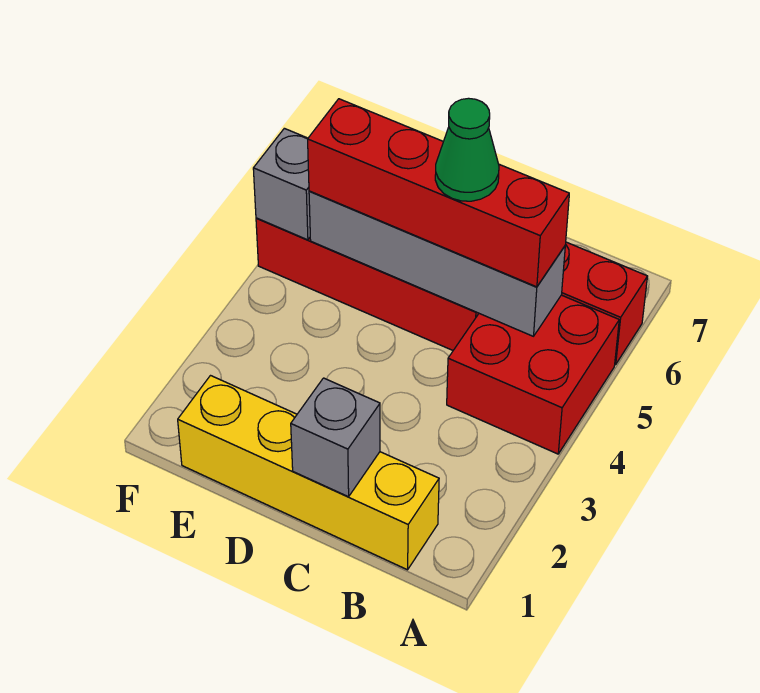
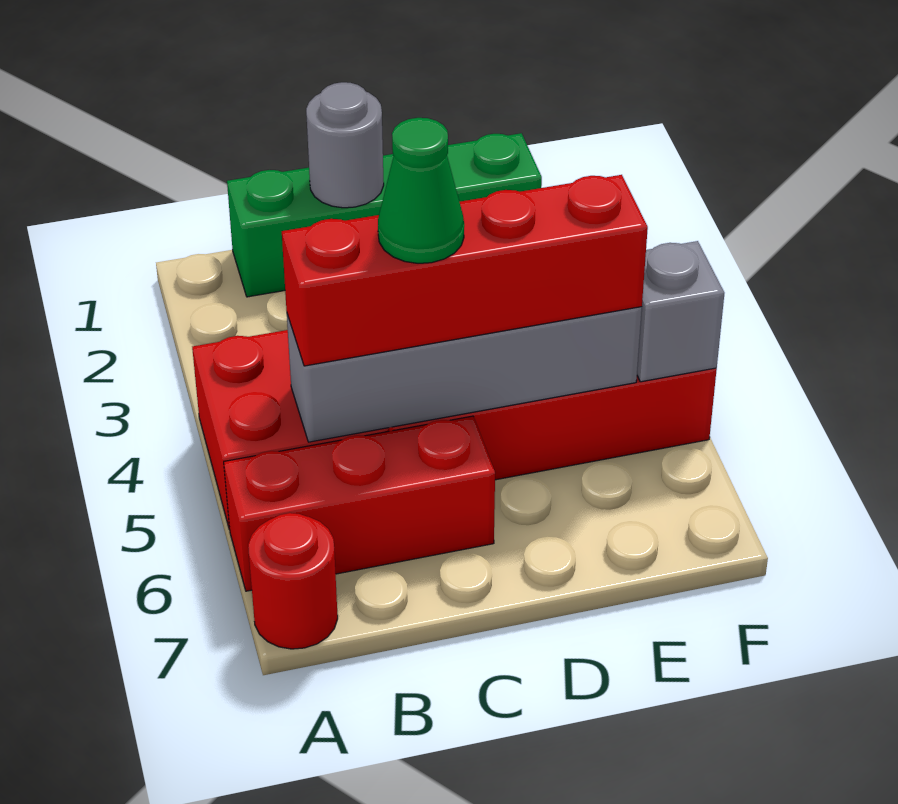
none -> red 1x1 round brick [248,513,338,649]
yellow 1x4 brick [178,376,439,570] -> green 1x4 brick [227,133,542,297]
grey 1x1 brick [291,378,380,497] -> grey 1x1 round brick [306,82,384,208]

